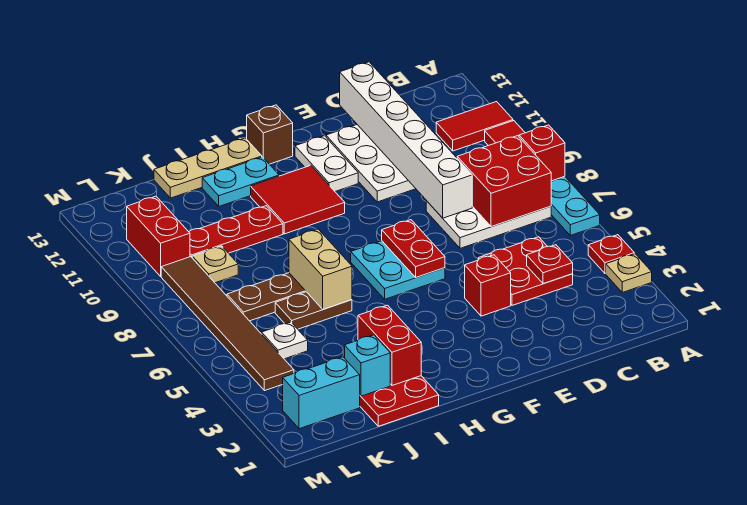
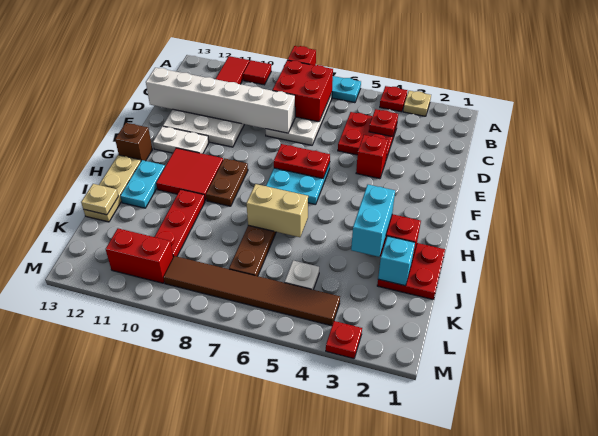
brown 1x2 plate [275,292,352,329] -> brown 1x2 plate moved to [206,158,248,206]
cyan 1x2 brick [283,357,360,429] -> cyan 1x2 brick moved to [351,185,395,257]
tan 1x1 plate [192,246,238,283] -> tan 1x1 plate moved to [81,184,118,215]
none -> red 1x1 plate [326,321,362,359]

